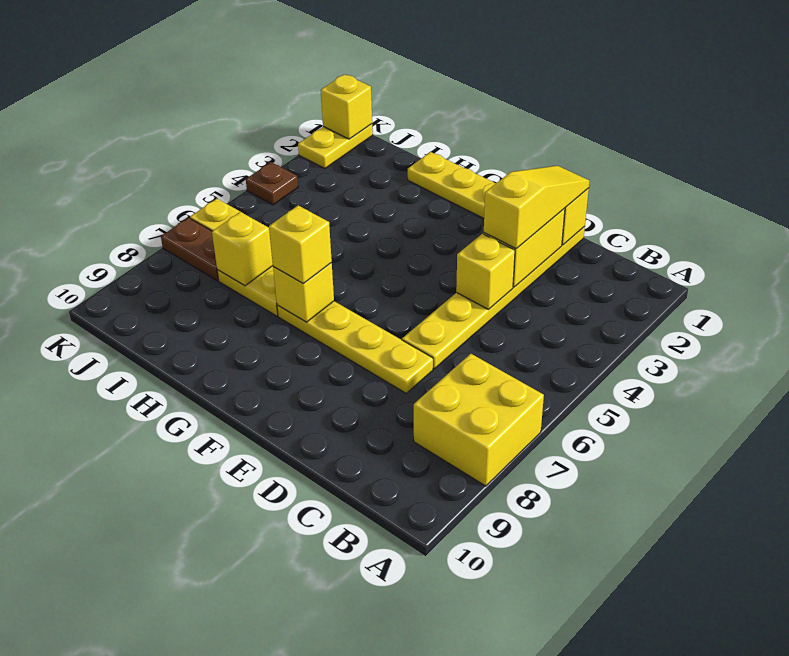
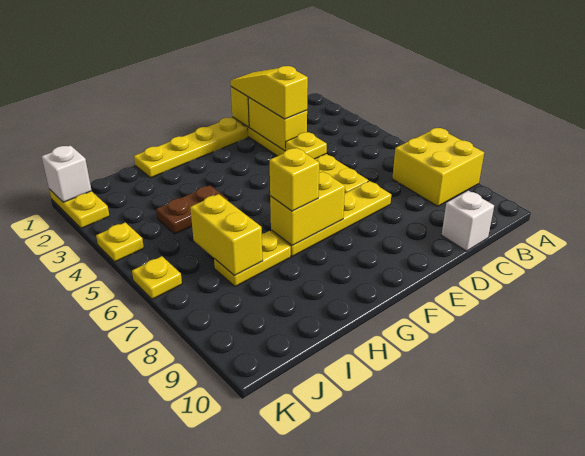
none -> white 1x1 brick [442,191,494,251]
yellow 1x1 brick [456,234,515,310] -> yellow 1x1 plate [286,132,327,159]
yellow 1x1 brick [273,263,334,322] -> yellow 1x2 brick [270,172,345,246]
yellow 1x1 brick [212,212,273,286] -> yellow 1x2 brick [190,194,263,276]
brown 1x2 plate [161,218,219,281] -> brown 1x2 plate moved to [156,185,228,234]
yellow 1x1 brick [321,74,372,139] -> white 1x1 brick [42,146,92,202]
brown 1x1 plate [246,162,298,205] -> yellow 1x1 plate [96,222,144,262]

